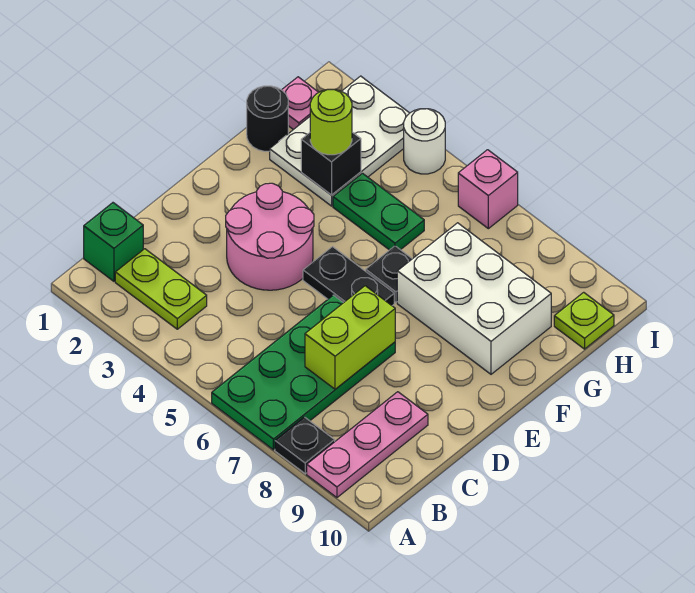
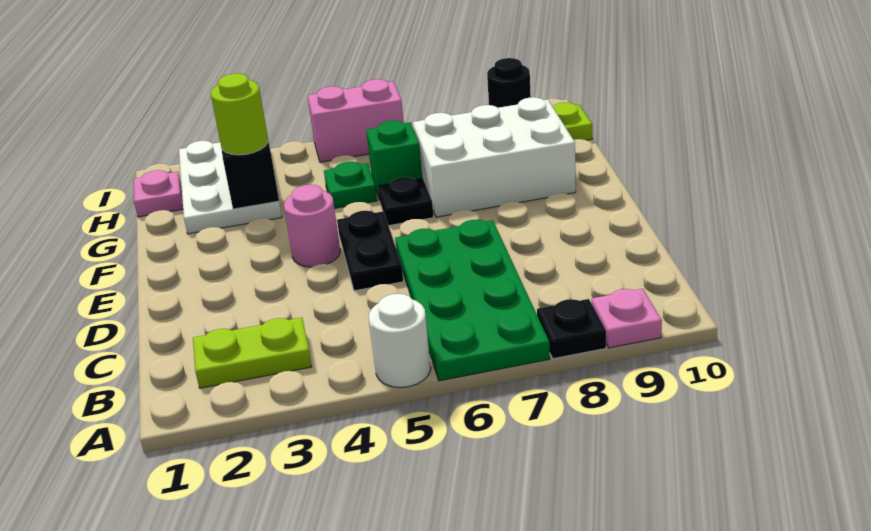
pink 1x3 plate [307,392,428,498] -> pink 1x1 plate [592,289,662,348]
green 1x1 brick [84,203,143,281] -> green 1x1 brick moved to [366,120,422,198]
lime 1x2 brick [305,286,395,389] -> none
pink 2x2 round brick [226,183,314,290] -> pink 1x1 round brick [284,185,340,267]
black 1x2 plate [303,247,394,306] -> black 1x2 plate turned to [337,211,403,291]
black 1x1 round brick [247,86,288,151] -> black 1x1 round brick moved to [487,58,531,108]
green 1x2 plate [333,173,424,250] -> green 1x1 plate [324,162,377,208]
white 1x1 round brick [404,109,445,174] -> white 1x1 round brick moved to [369,293,431,388]
pink 1x1 brick [458,150,518,229] -> pink 1x2 brick [308,79,404,162]

